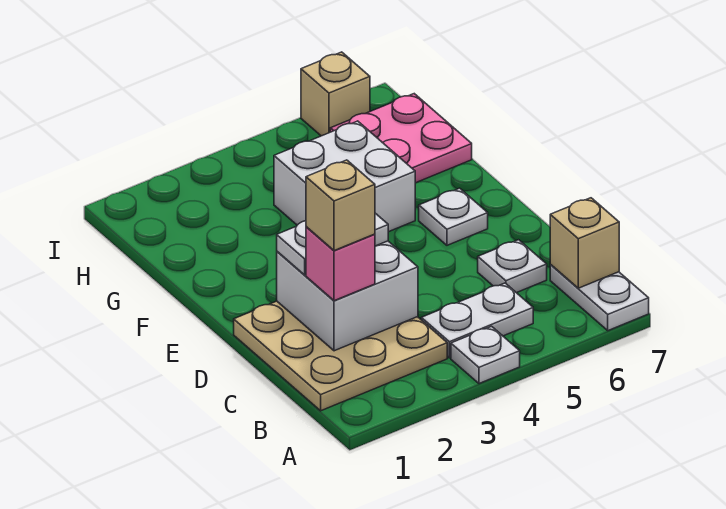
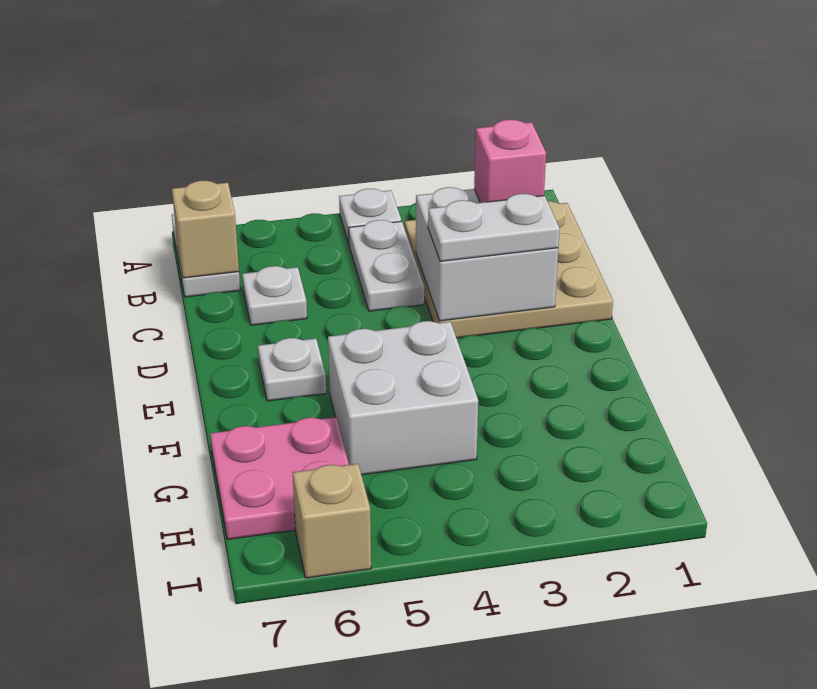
white 1x2 plate [421,283,533,358] -> white 1x2 plate turned to [349,220,424,311]
tan 1x1 brick [306,160,375,251] -> none

